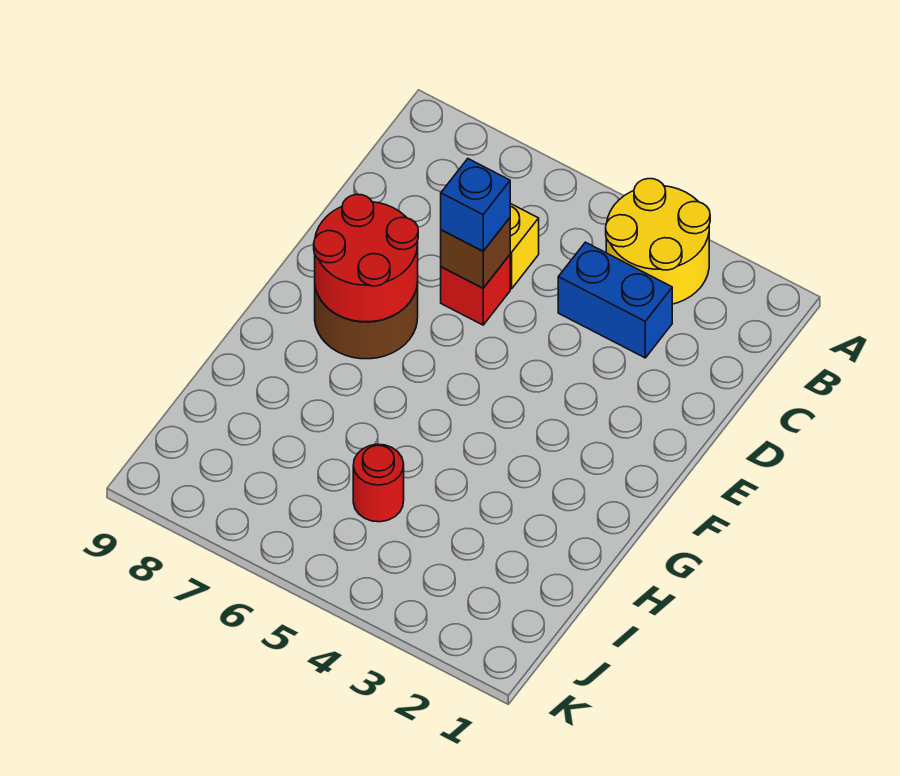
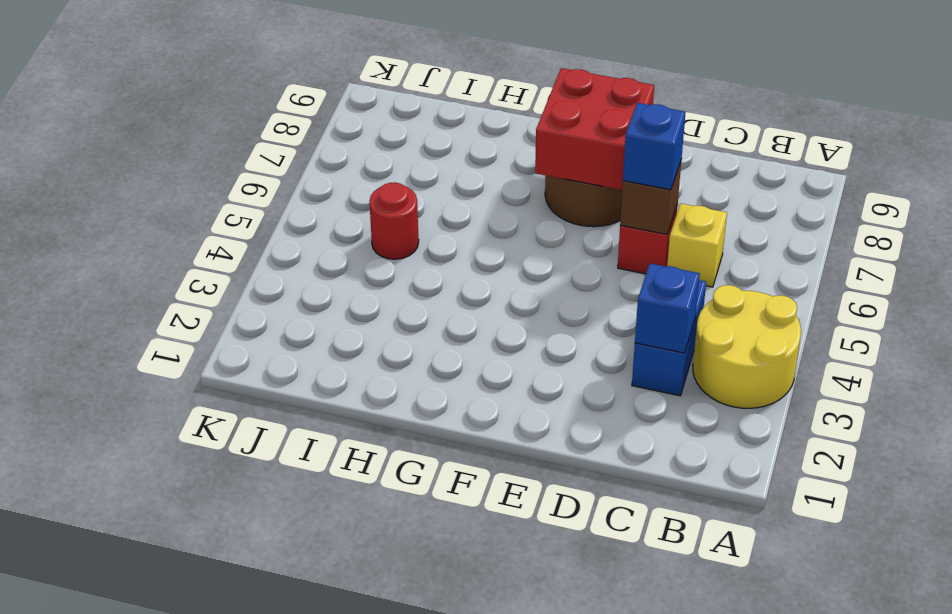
none -> blue 1x1 brick [635,264,700,353]
red 2x2 round brick [314,194,418,322] -> red 2x2 brick [535,68,654,190]

